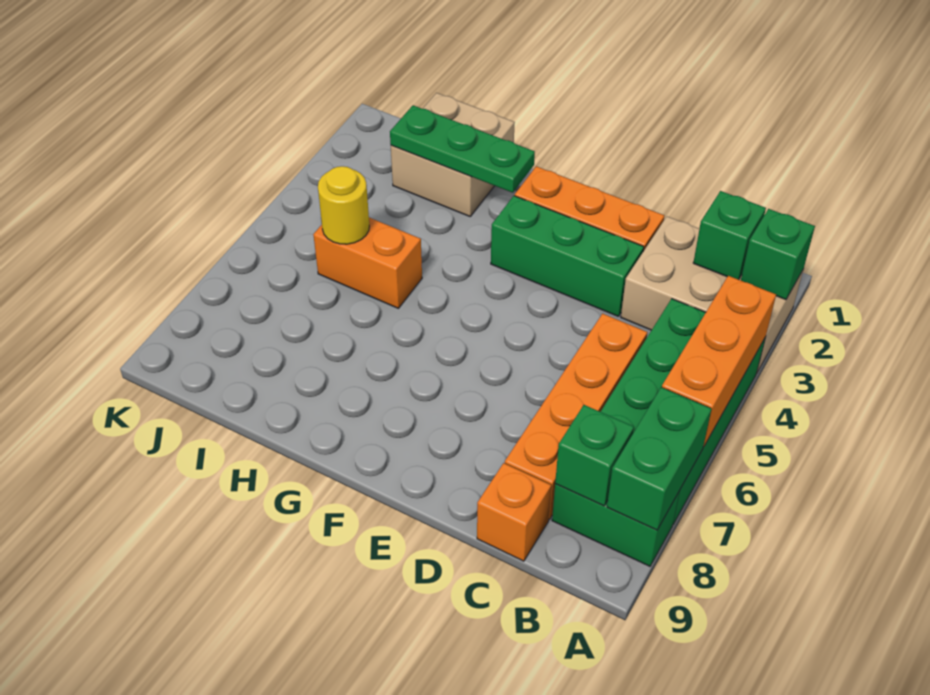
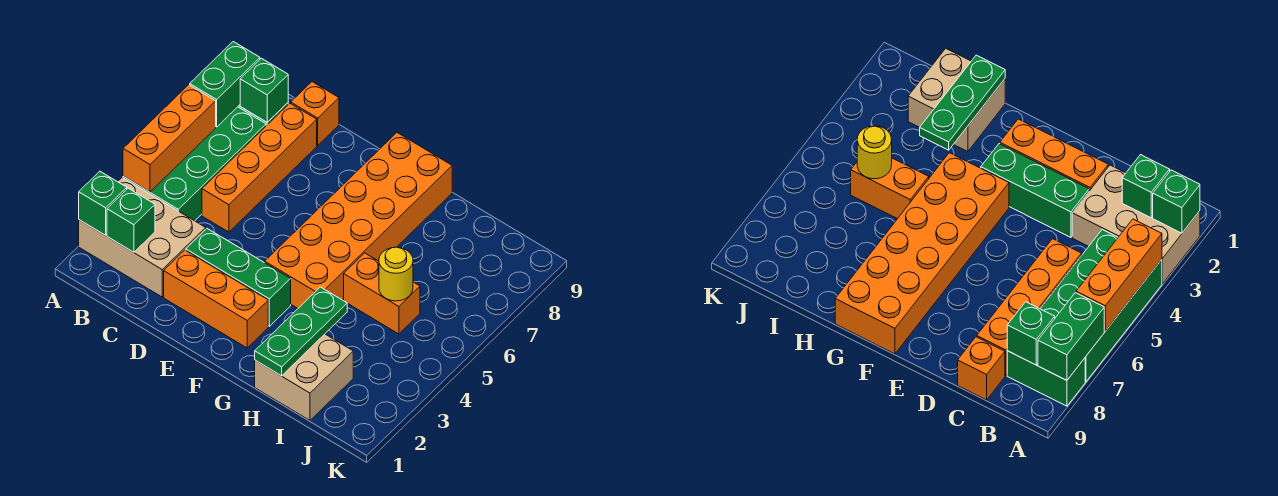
none -> orange 2x6 brick [265,133,452,308]
green 1x3 plate [390,105,535,193] -> green 1x3 plate turned to [255,287,347,376]

